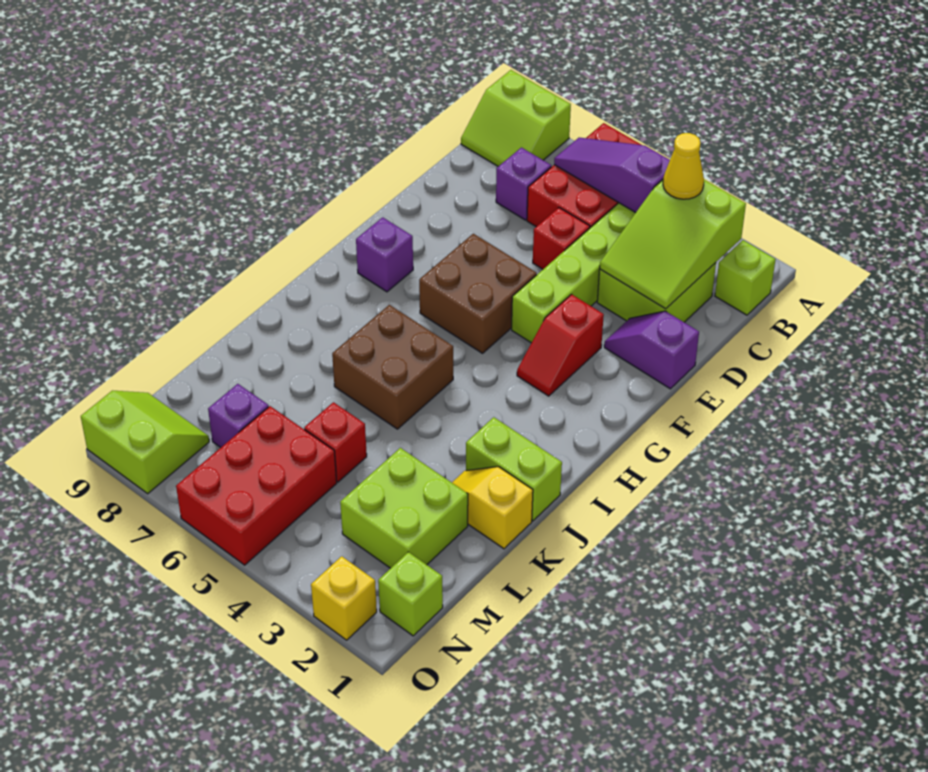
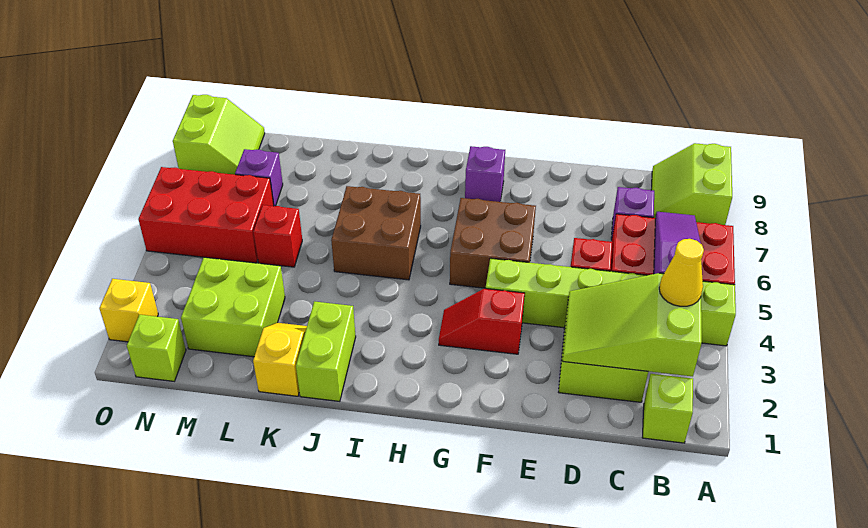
purple 1x2 slope [604,311,699,389] -> none

